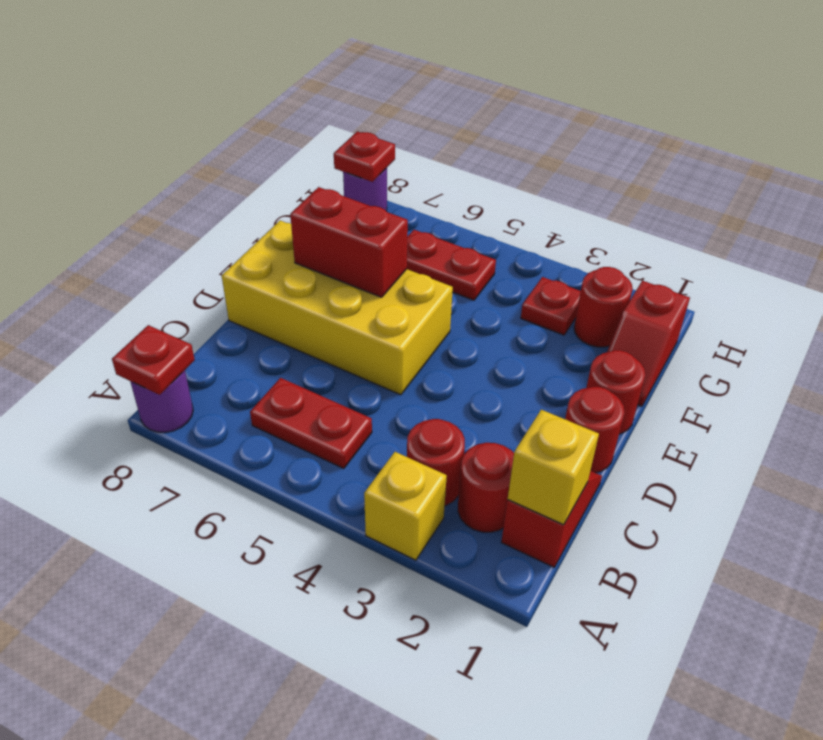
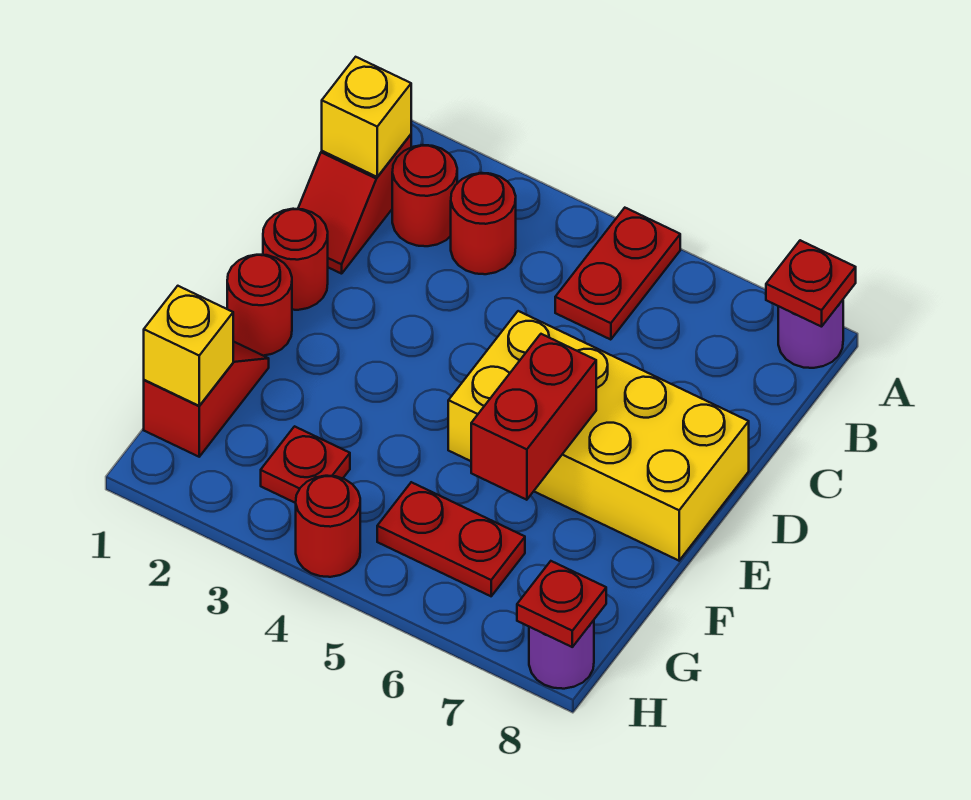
yellow 1x1 brick [364,452,447,560] -> yellow 1x1 brick moved to [144,286,233,406]
red 1x2 plate [250,378,372,469] -> red 1x2 plate turned to [555,208,680,340]
red 1x2 brick [290,187,408,297] -> red 1x2 brick turned to [471,334,596,500]
red 1x1 round brick [574,267,633,347] -> red 1x1 round brick moved to [296,476,360,577]

